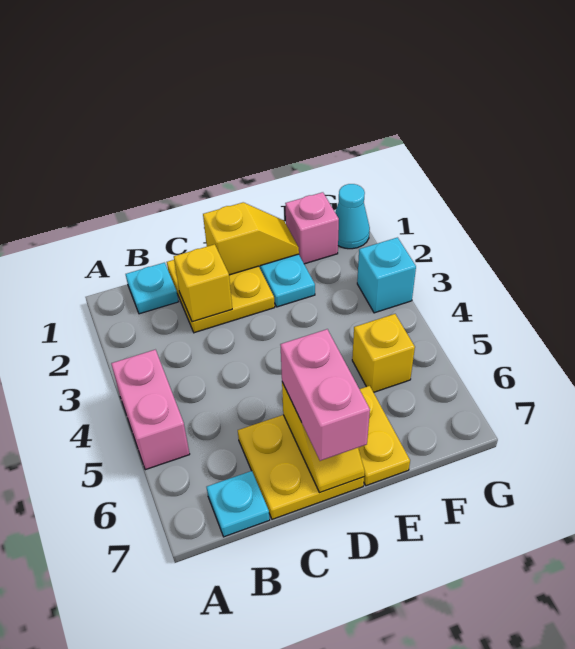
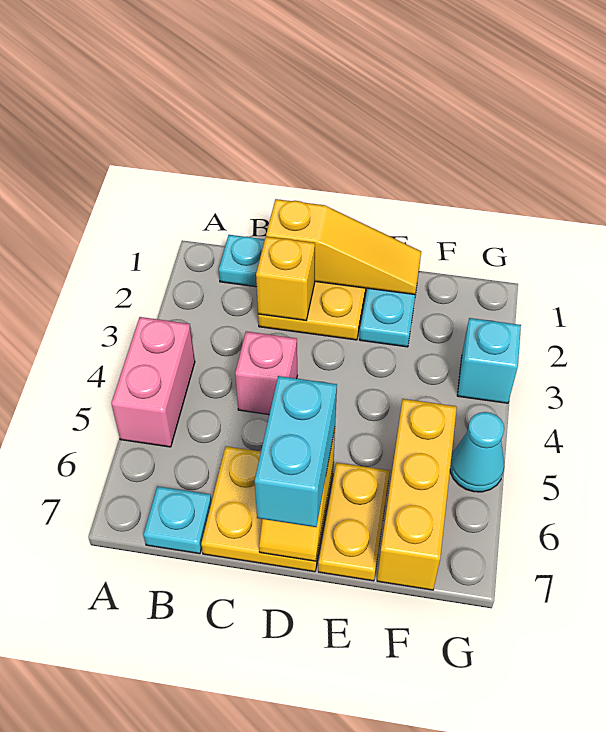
yellow 1x2 slope [203,203,299,275] -> yellow 1x3 slope [266,199,421,295]
pink 1x2 brick [280,329,370,461] -> cyan 1x2 brick [255,376,337,527]
pink 1x1 brick [285,192,339,264] -> pink 1x1 brick moved to [235,331,297,414]
yellow 1x1 brick [352,314,415,392] -> yellow 1x3 brick [377,399,457,590]
cyan 1x1 cone [335,184,370,249] -> cyan 1x1 cone moved to [450,412,504,492]

